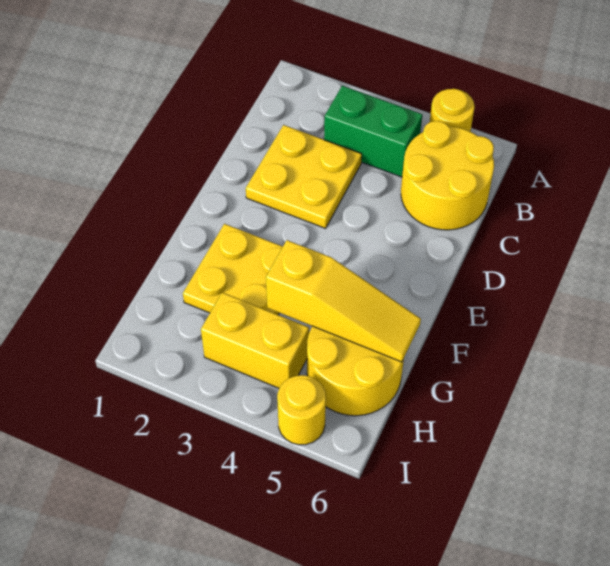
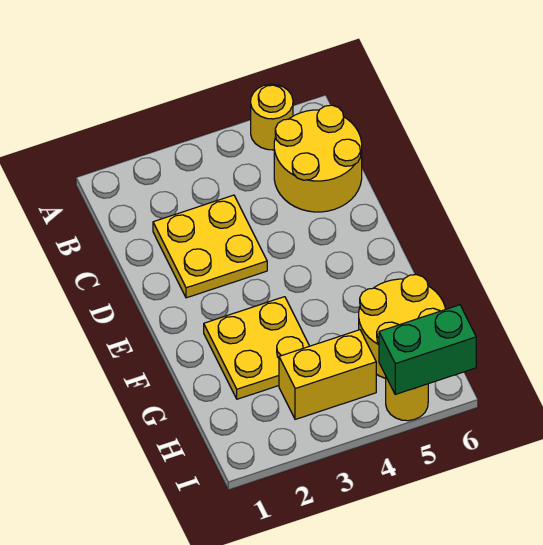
green 1x2 brick [324,86,422,177] -> green 1x2 brick moved to [379,305,476,394]
yellow 1x3 slope [266,240,421,362] -> none

